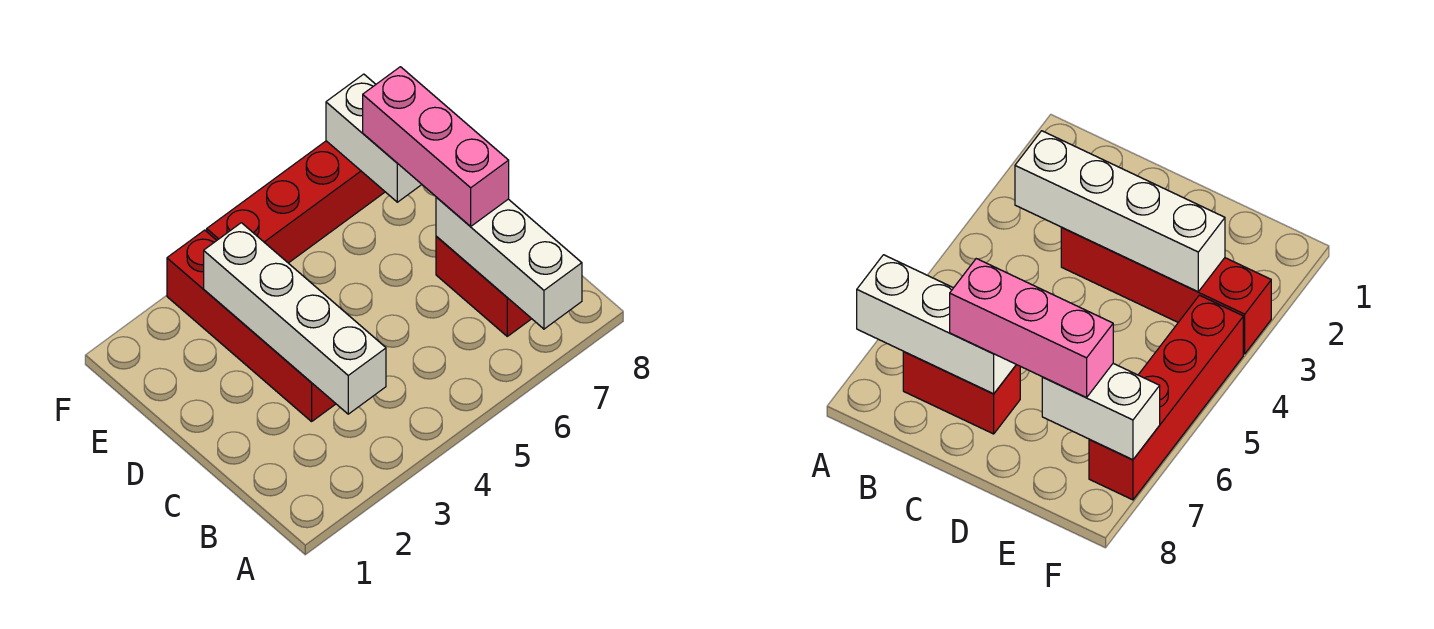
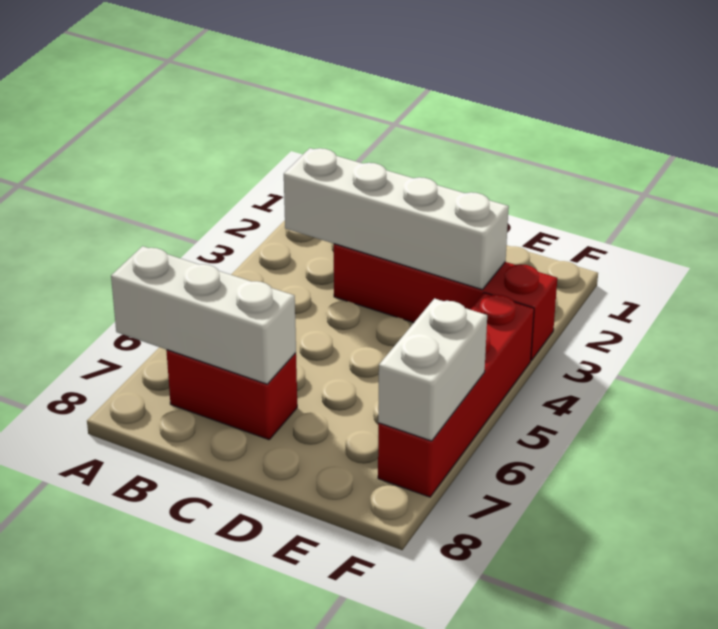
pink 1x3 brick [363,67,509,227] -> none
white 1x2 brick [326,74,422,202] -> white 1x2 brick turned to [378,299,487,441]

